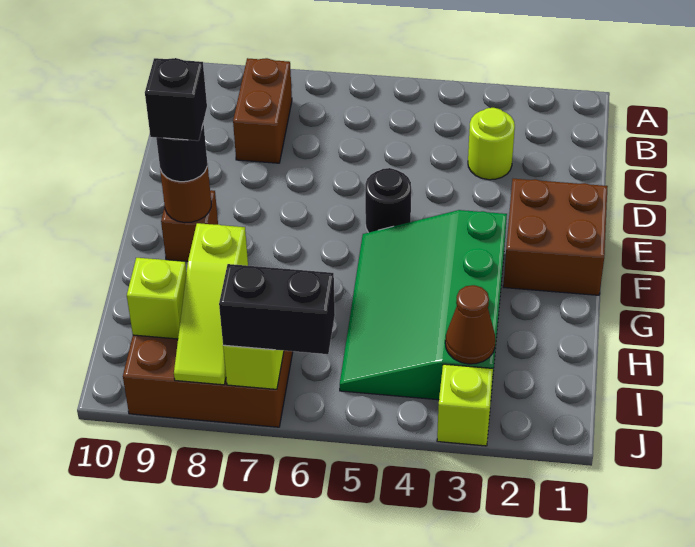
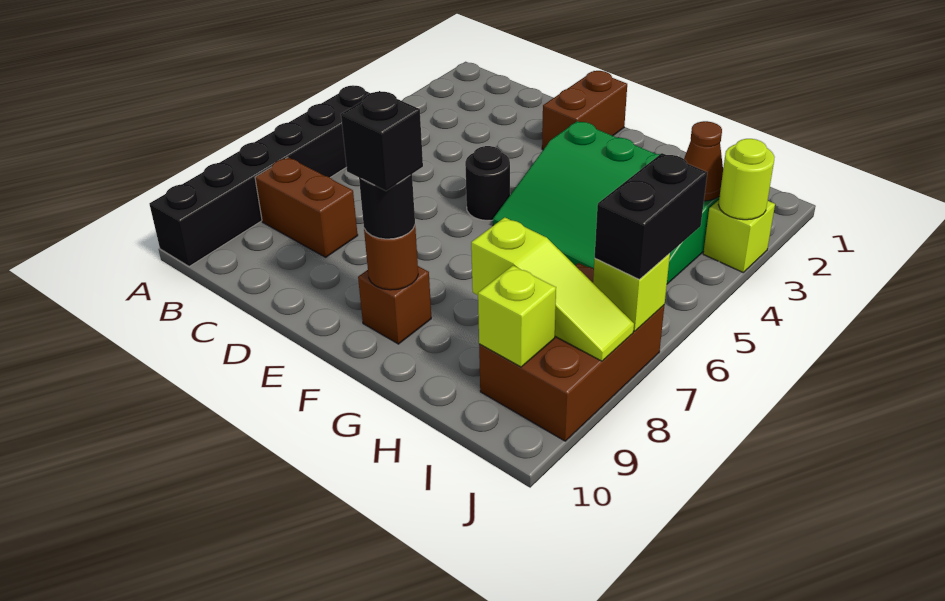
none -> black 1x6 brick [150,86,370,267]
lime 1x1 round brick [468,108,515,180] -> lime 1x1 round brick moved to [718,139,775,220]
brown 2x2 brick [503,179,608,295] -> brown 1x2 brick [542,71,627,150]

